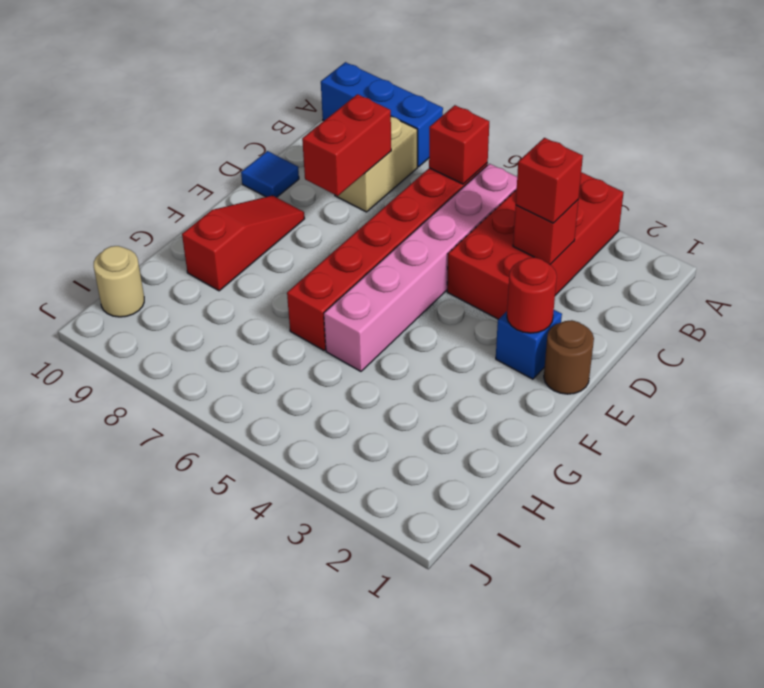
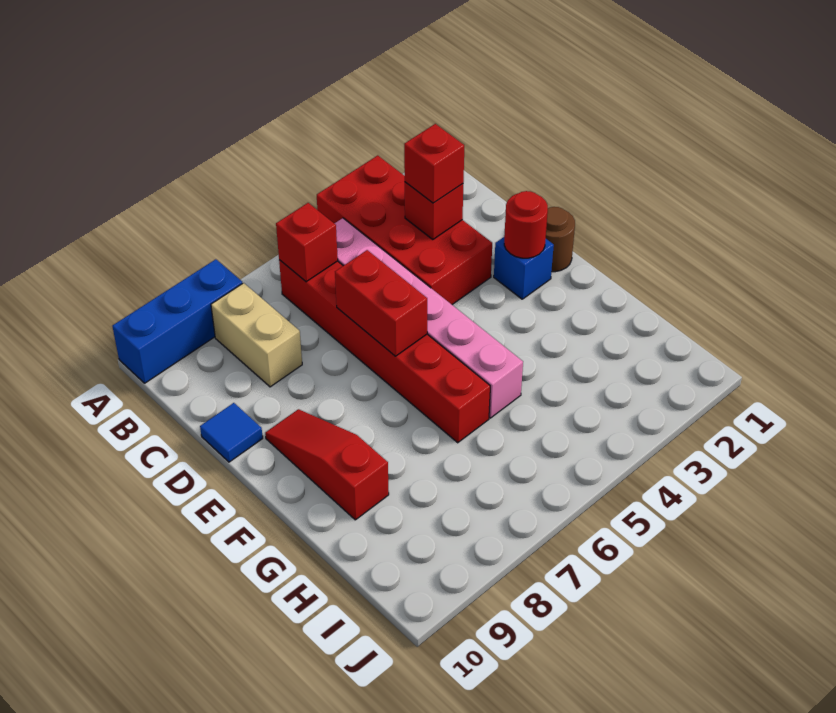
red 1x2 brick [302,94,391,196] -> red 1x2 brick moved to [335,250,427,356]
tan 1x1 round brick [94,246,144,317] -> none

